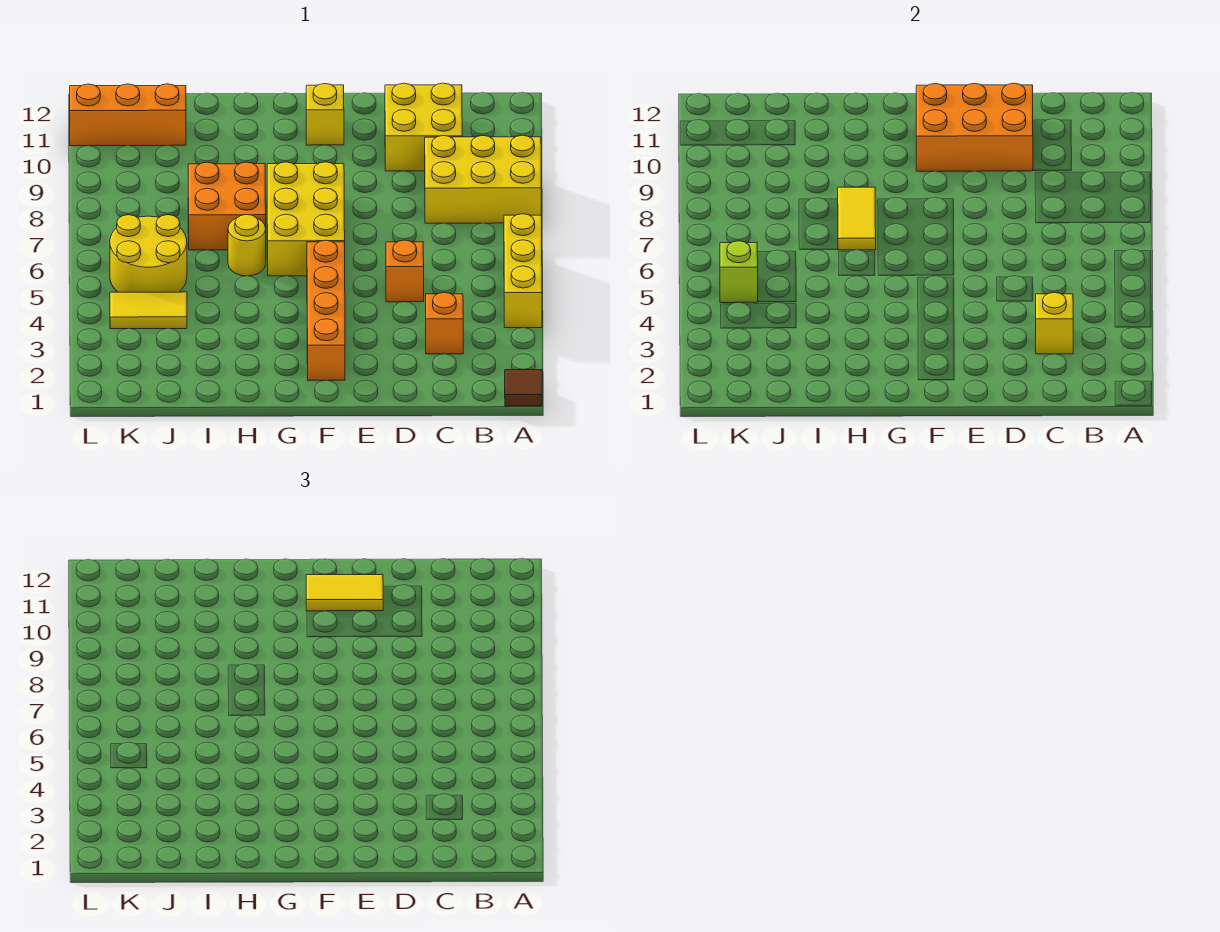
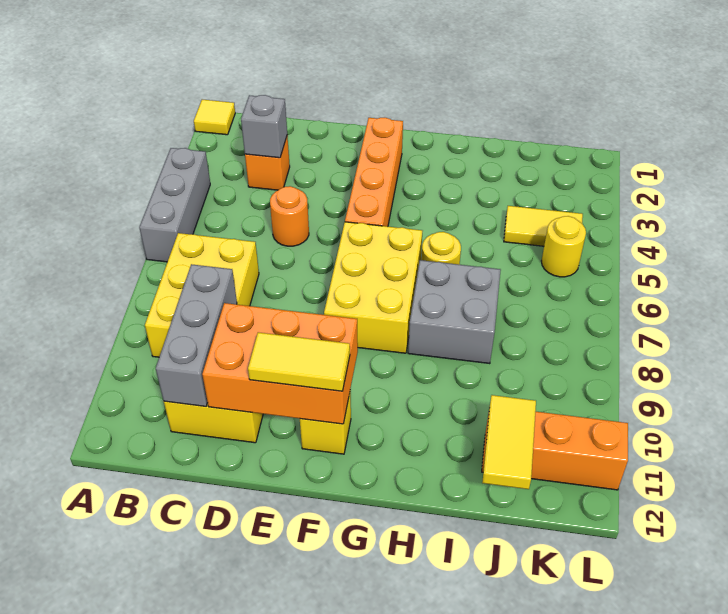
brown 1x1 tile [505,370,542,406] -> yellow 1x1 tile [194,99,235,135]
yellow 1x3 brick [504,214,542,328] -> grey 1x3 brick [139,148,210,262]
yellow 2x3 brick [425,135,541,223] -> yellow 2x3 brick turned to [145,233,259,357]
yellow 1x1 brick [1036,292,1073,354] -> grey 1x1 brick [241,95,287,158]
none -> grey 1x3 brick [156,264,237,406]
orange 1x1 brick [386,240,424,302] -> orange 1x1 round brick [270,186,309,246]
orange 2x2 brick [188,162,266,250] -> grey 2x2 brick [408,260,501,364]
yellow 1x2 tile [838,187,876,250] -> yellow 1x2 tile moved to [482,395,536,489]
yellow 2x2 round brick [110,215,187,292] -> yellow 1x1 round brick [542,216,586,277]
lime 1x1 brick [720,241,758,303] -> none

